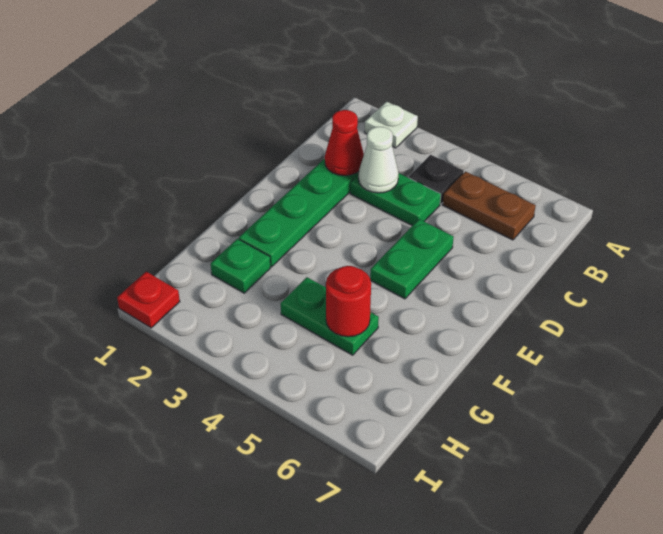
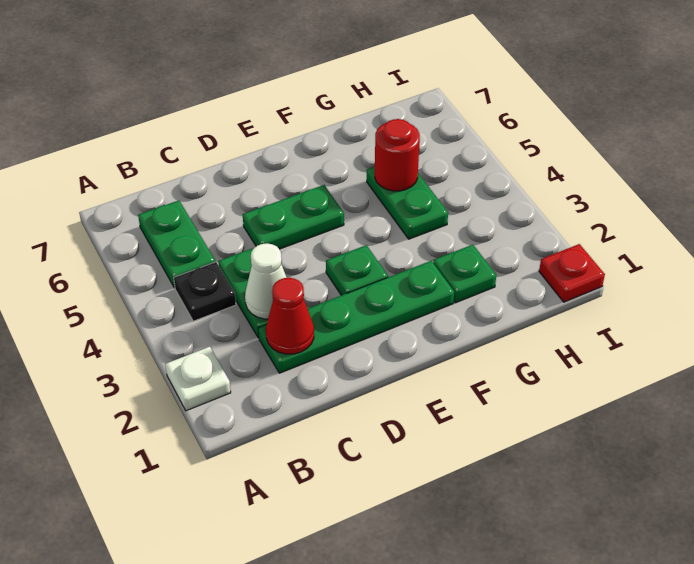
brown 1x2 plate [443,172,536,240] -> green 1x2 plate [138,200,215,288]
none -> green 1x1 plate [326,245,388,295]

